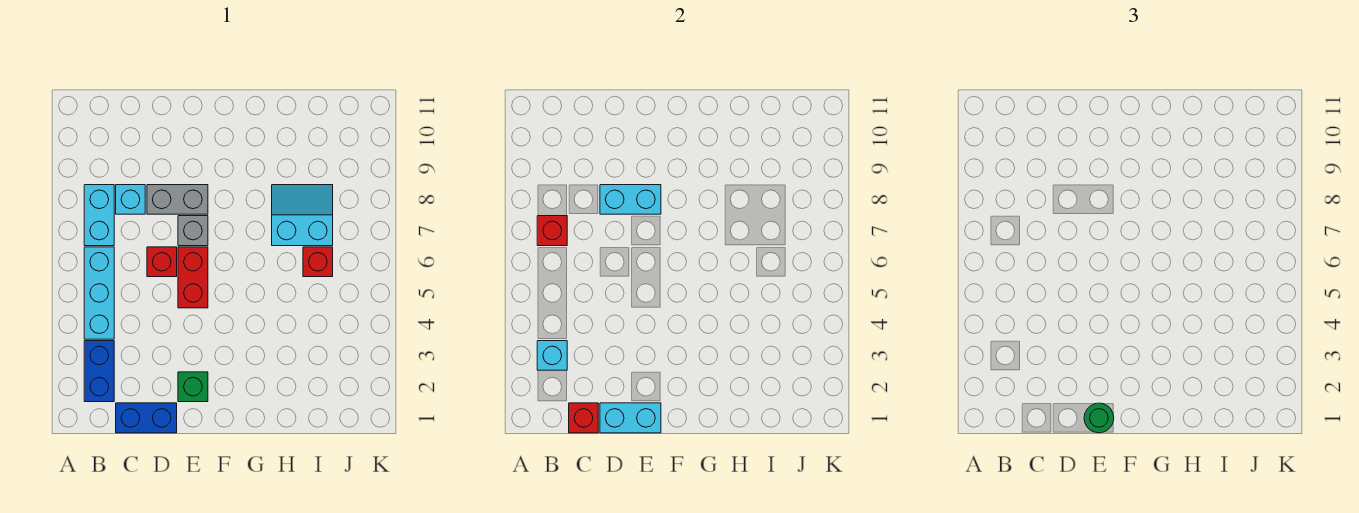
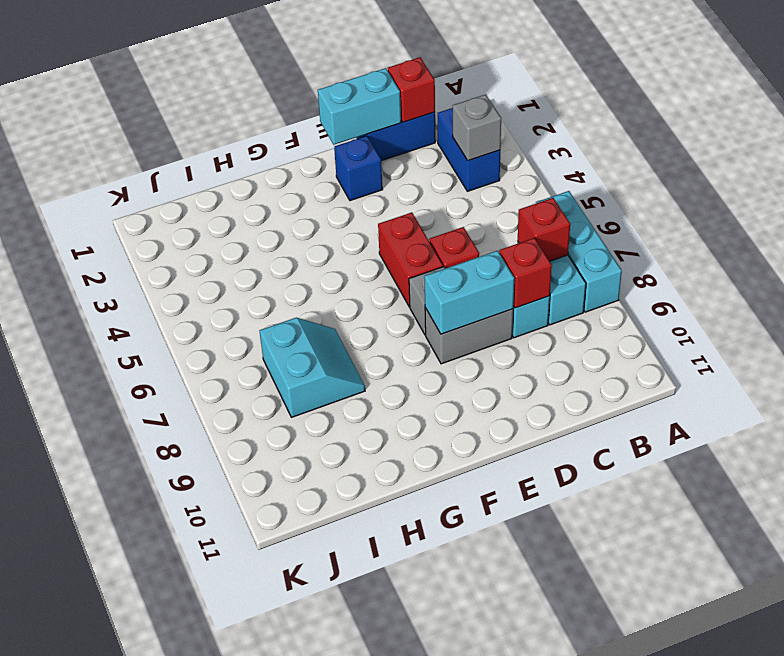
cyan 1x1 brick [537,341,567,370] -> grey 1x1 brick [453,94,501,161]
cyan 1x3 brick [84,247,114,339] -> cyan 1x3 brick moved to [536,191,622,312]
green 1x1 round brick [1084,403,1114,433] -> none
green 1x1 brick [178,372,208,402] -> blue 1x1 brick [334,136,382,201]
cyan 2x2 slope [272,185,333,246] -> cyan 2x2 slope turned to [259,318,365,417]
red 1x1 brick [303,247,333,277] -> red 1x1 brick moved to [499,238,552,308]

